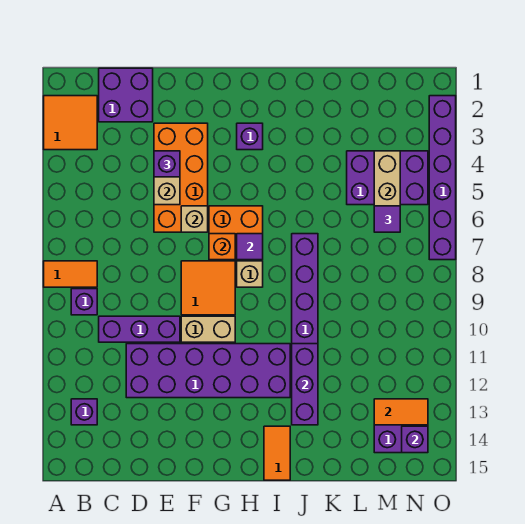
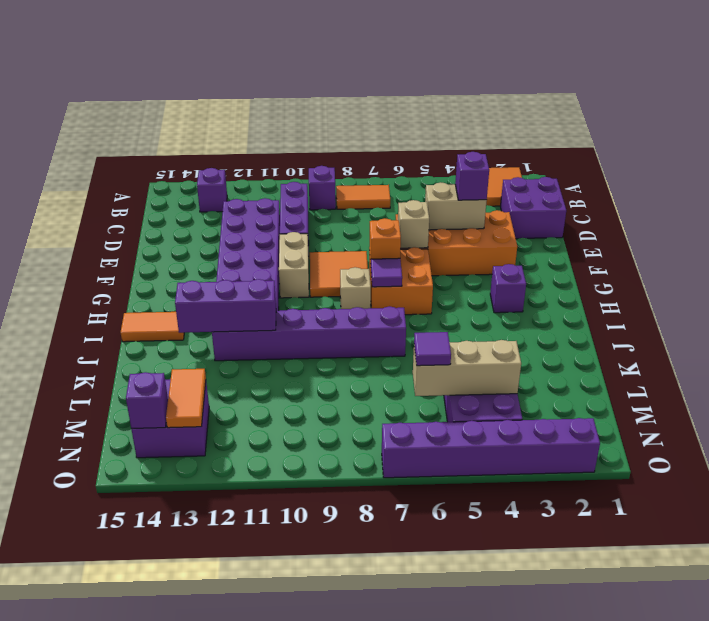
orange 1x2 tile [44,261,97,287] -> orange 1x2 tile turned to [336,185,390,209]

